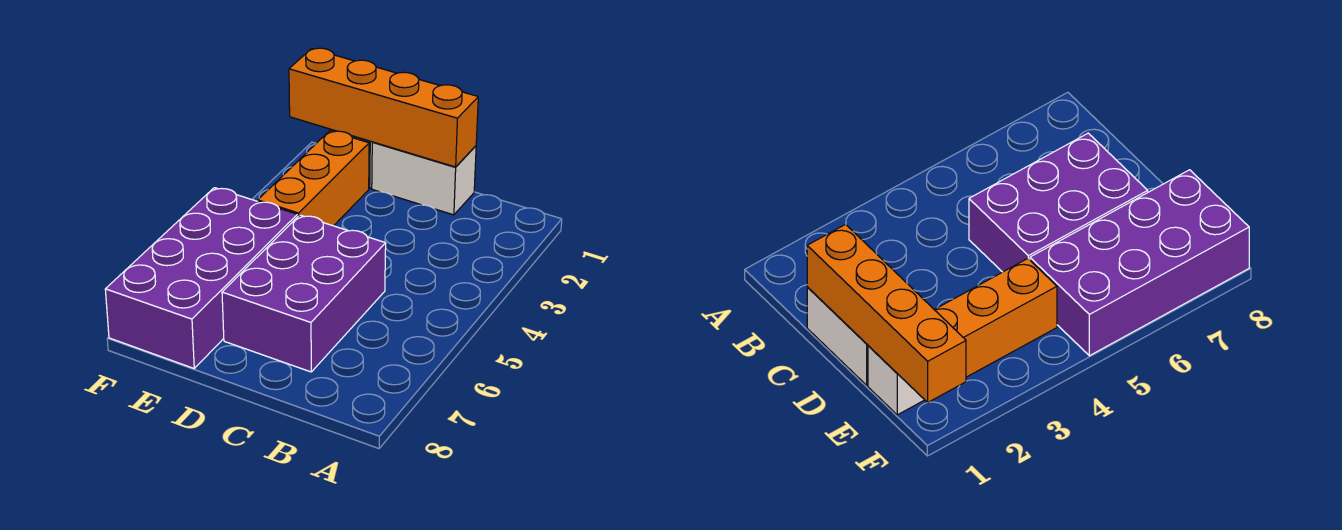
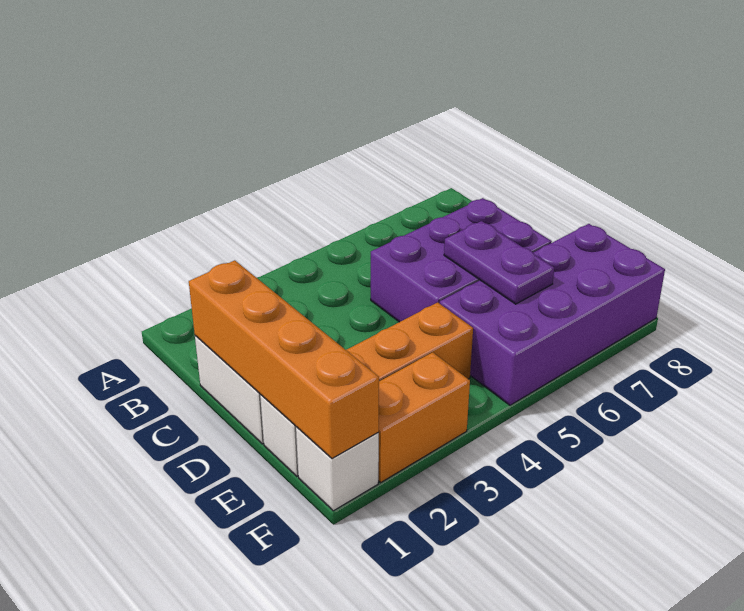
none -> purple 1x2 plate [444,221,554,304]
none -> white 1x1 brick [296,427,379,511]
none -> orange 1x2 brick [378,352,470,482]

